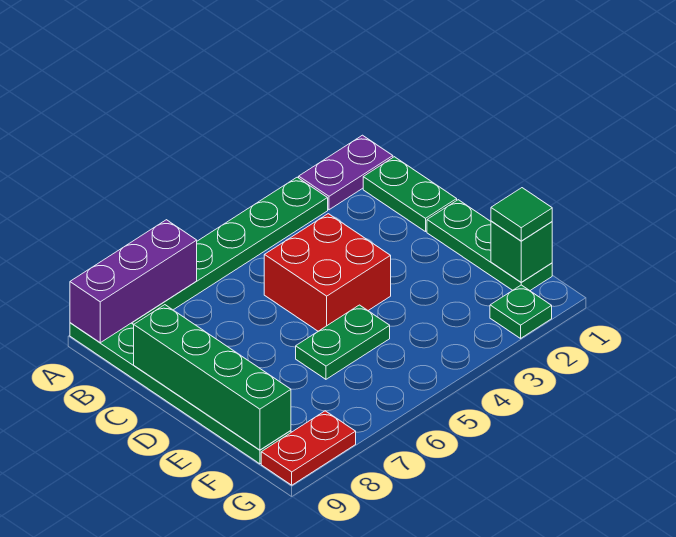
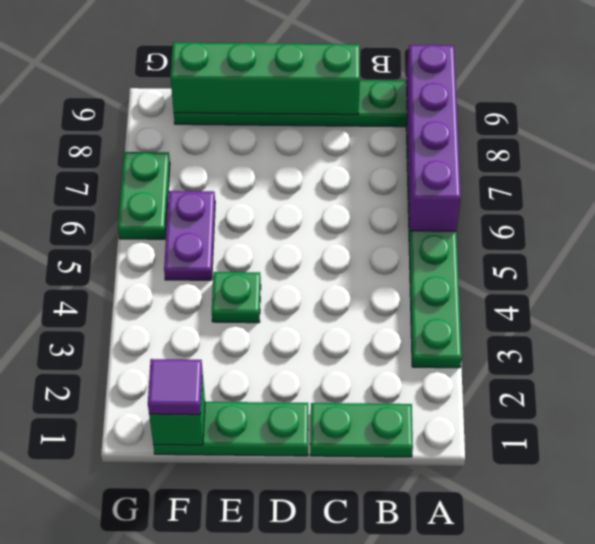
purple 1x2 plate [299,135,393,210] -> purple 1x2 plate moved to [164,191,215,280]
purple 1x3 brick [70,220,197,343] -> purple 1x4 brick [406,45,461,231]
red 2x2 brick [264,214,391,331] -> none
green 1x2 plate [296,305,390,379] -> green 1x2 plate moved to [118,152,170,239]
green 1x1 tile [491,188,552,241] -> purple 1x1 tile [148,359,202,415]
green 1x1 plate [490,285,552,338] -> green 1x1 plate moved to [212,272,261,323]
red 1x2 plate [261,411,356,485] -> none

